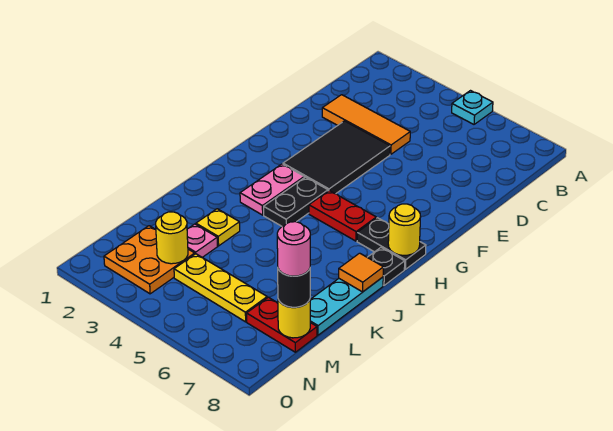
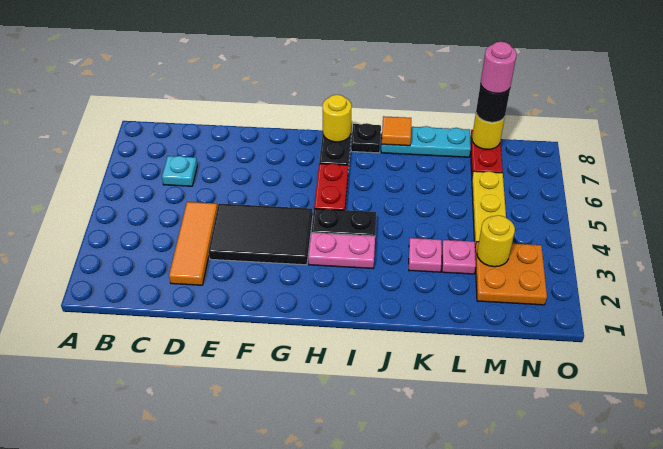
cyan 1x1 plate [452,91,493,124] -> cyan 1x1 plate moved to [162,156,197,186]
yellow 1x1 plate [196,209,240,246] -> pink 1x1 plate [409,238,442,272]

